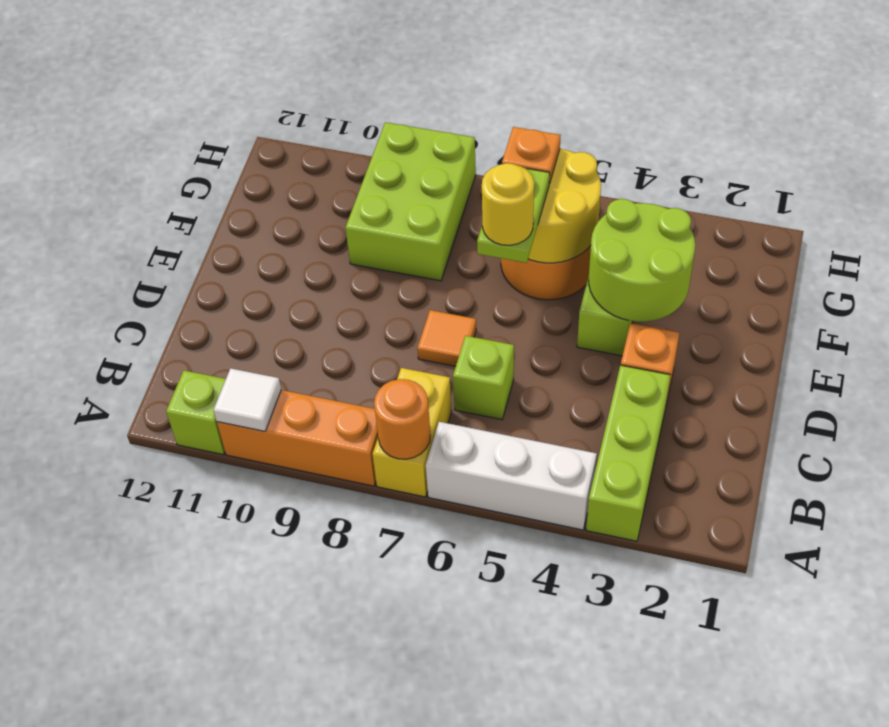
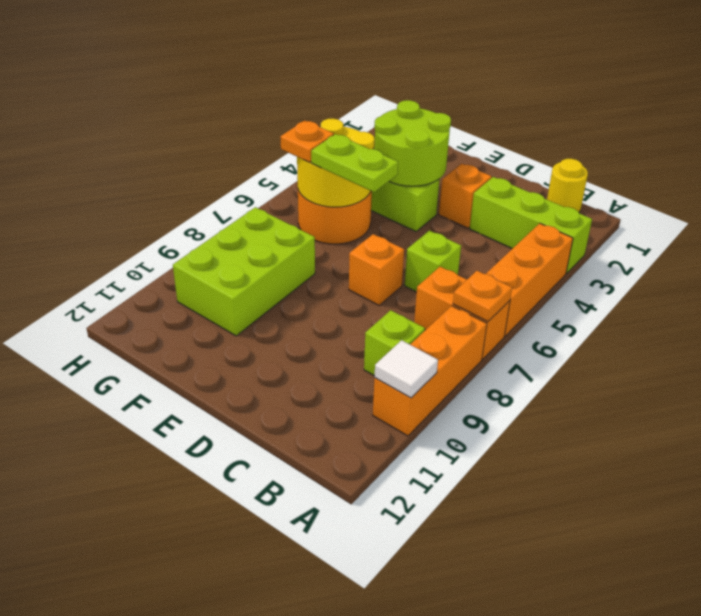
white 1x3 brick [426,422,597,530] -> orange 1x3 brick [486,223,573,336]
yellow 1x2 brick [373,368,452,497] -> orange 1x2 brick [414,267,510,359]
orange 1x1 round brick [374,379,430,459] -> orange 1x1 plate [453,271,512,322]
lime 1x1 brick [166,370,226,455] -> lime 1x1 brick moved to [364,310,425,376]
orange 1x1 tile [417,310,476,366] -> orange 1x1 brick [349,234,404,305]
yellow 1x1 round brick [482,163,534,245] -> yellow 1x1 round brick moved to [547,159,588,212]
lime 2x3 brick [346,122,476,281] -> lime 2x3 brick turned to [173,207,315,336]

